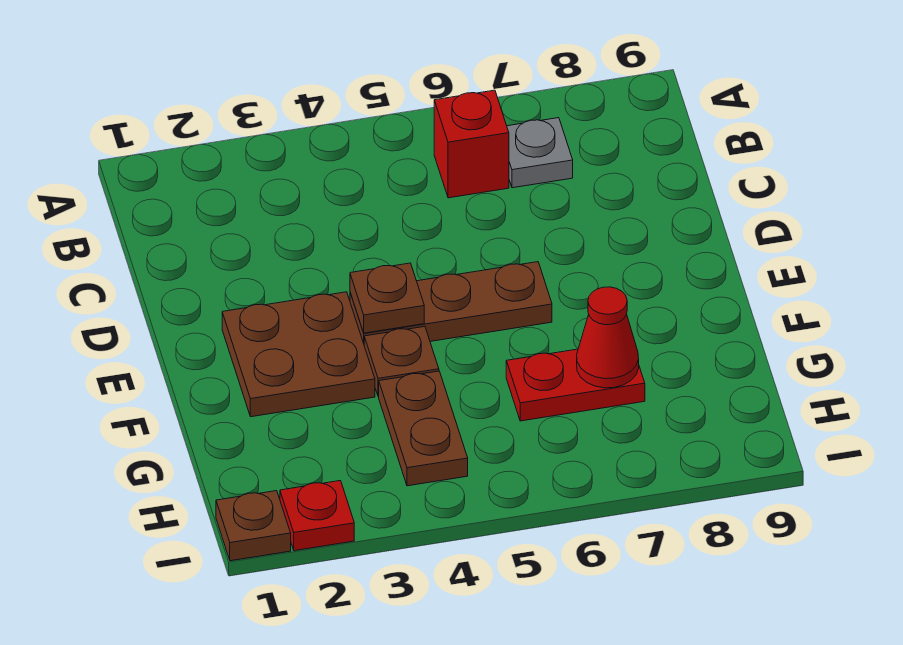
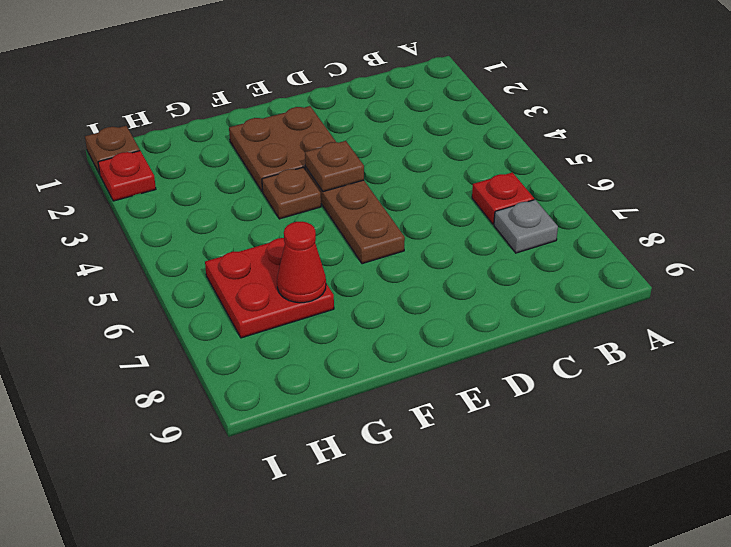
red 1x1 brick [434,90,509,198] -> red 1x1 plate [472,173,534,224]
brown 1x2 plate [379,371,468,486] -> none
red 1x2 plate [506,349,645,421] -> red 2x2 plate [205,238,334,338]

